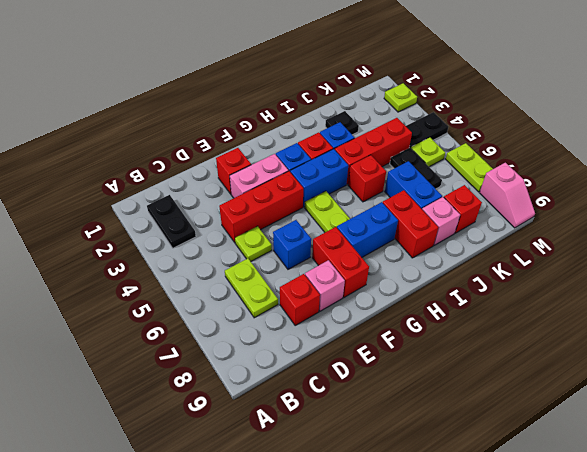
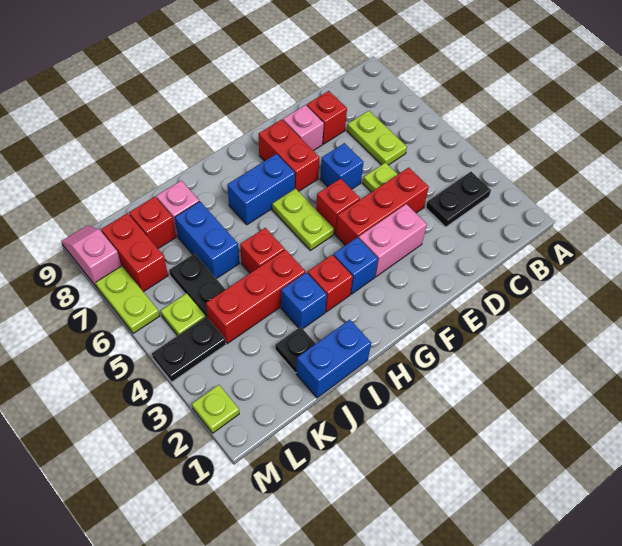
black 1x2 plate [147,195,196,248] -> black 1x2 plate turned to [426,172,491,227]
red 1x1 brick [216,148,251,194] -> red 1x1 brick moved to [316,178,360,234]
blue 1x2 brick [290,149,348,207] -> blue 1x2 brick moved to [296,320,371,398]
red 1x2 brick [383,190,438,258] -> red 1x2 brick moved to [101,213,168,292]

